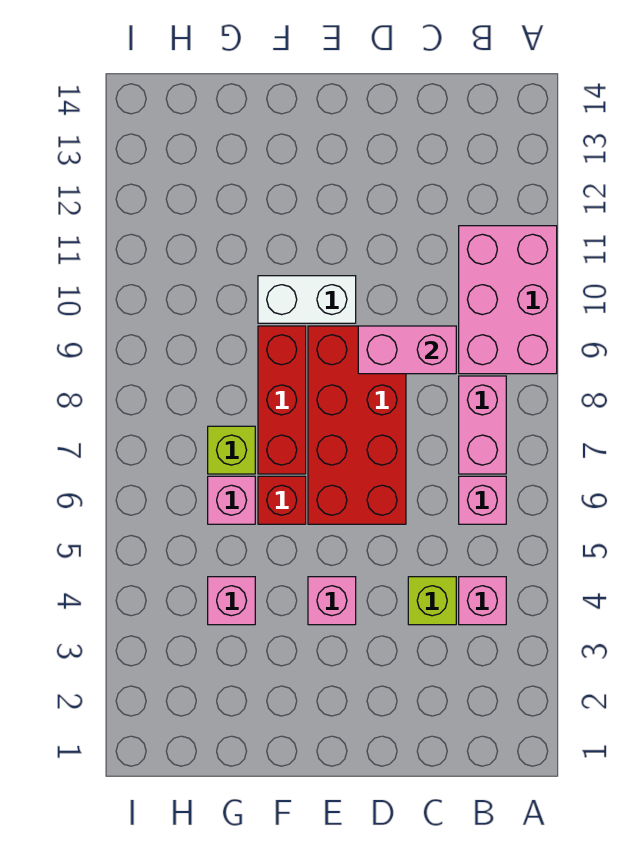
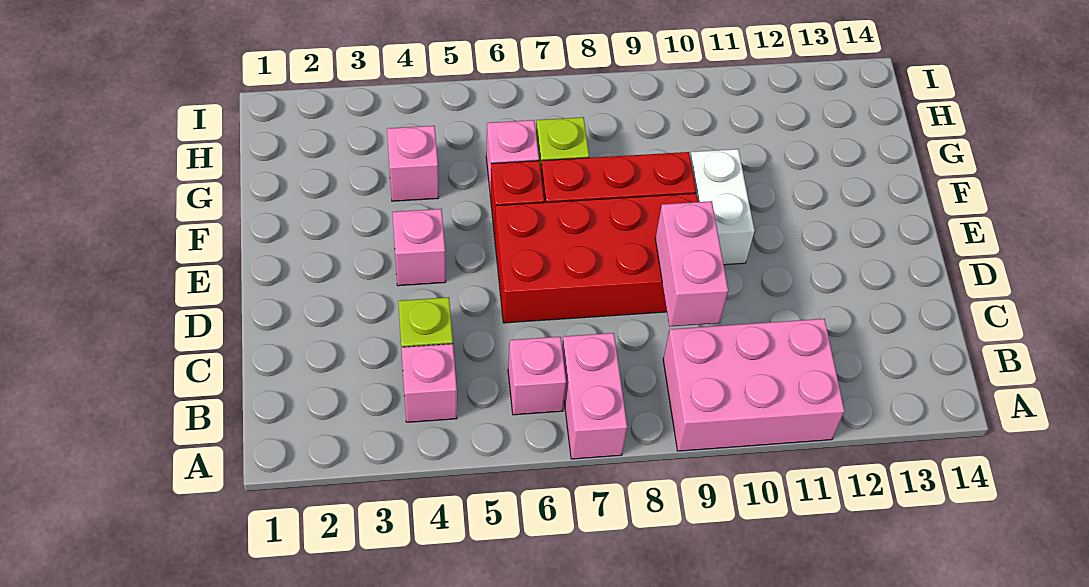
pink 1x2 brick [459,376,506,474] -> pink 1x2 brick turned to [562,333,627,459]

